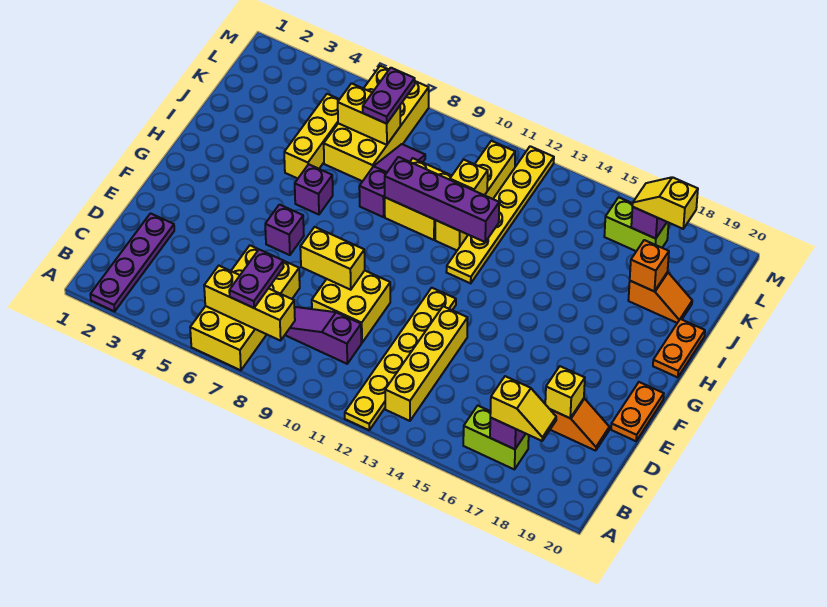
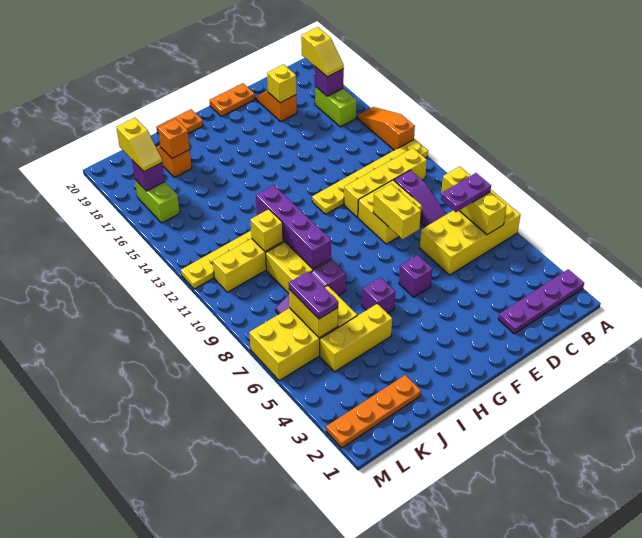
none -> orange 1x3 slope [358,107,415,150]
yellow 1x4 brick [385,306,468,421] -> yellow 1x4 brick moved to [344,148,427,217]
yellow 1x2 slope [490,376,556,441] -> yellow 1x2 slope turned to [301,27,344,77]
none -> orange 1x4 plate [326,375,421,448]
purple 1x2 plate [363,68,415,124] -> purple 1x2 plate turned to [289,271,338,319]

